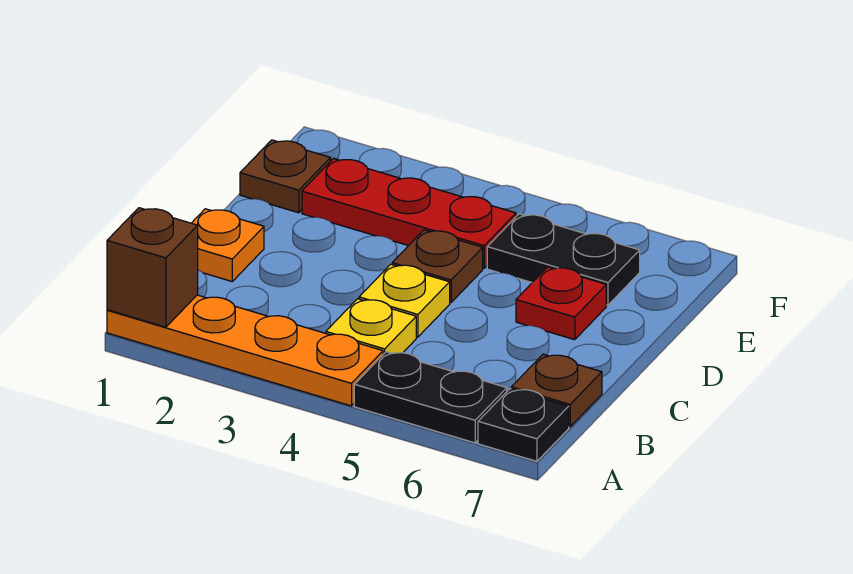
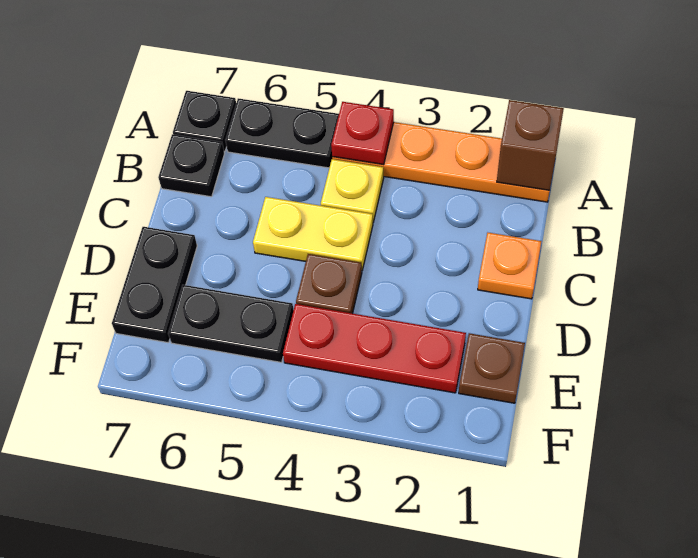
brown 1x1 plate [511,354,602,427] -> black 1x1 plate [158,134,224,197]
yellow 1x1 plate [359,264,450,337] -> yellow 1x2 plate [253,197,373,270]
red 1x1 plate [516,267,606,340] -> red 1x1 plate moved to [331,102,394,165]
none -> black 1x2 plate [112,227,197,343]

